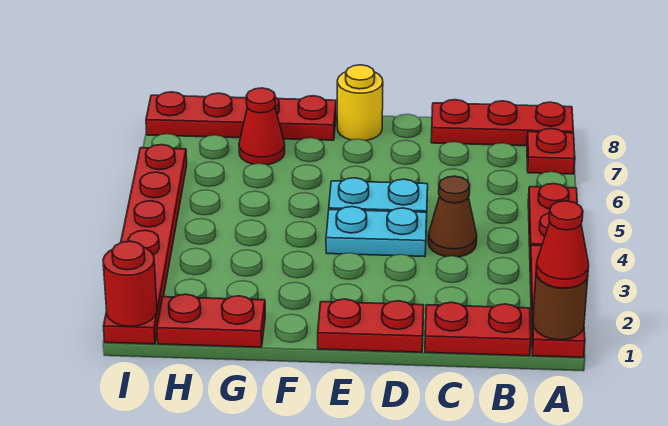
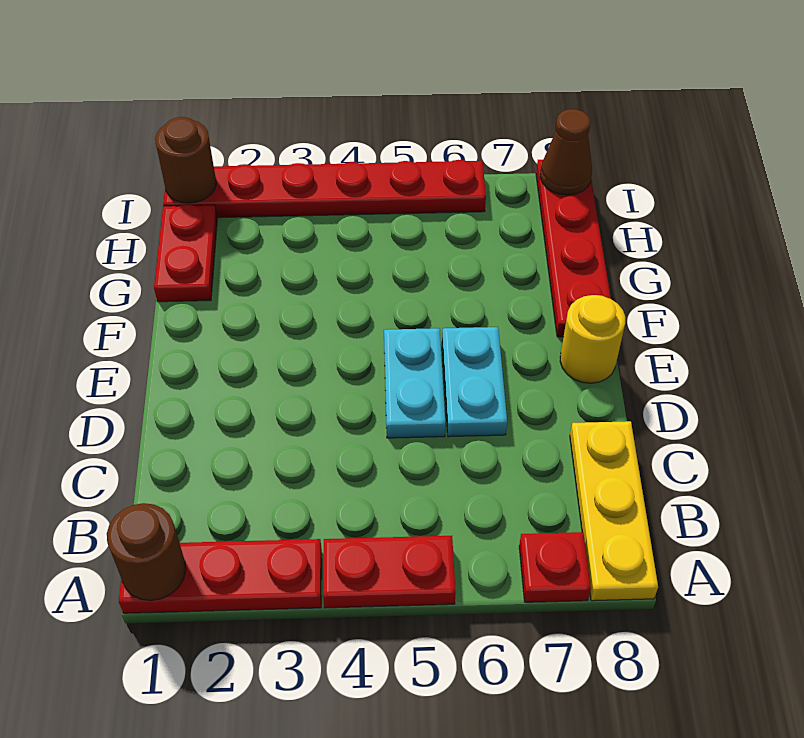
red 1x1 cone [536,201,589,288] -> none
red 1x3 plate [431,100,573,146] -> yellow 1x3 plate [570,421,658,601]
red 1x2 plate [425,302,531,356] -> none
brown 1x1 cone [428,176,477,257] -> brown 1x1 cone moved to [540,109,592,195]
red 1x2 plate [318,299,424,352] -> none
cyan 1x2 plate [326,207,427,257] -> cyan 1x2 plate moved to [442,327,507,437]
red 1x1 cone [239,88,285,165] -> none
red 1x1 round brick [103,241,157,326] -> brown 1x1 round brick [155,117,216,203]

